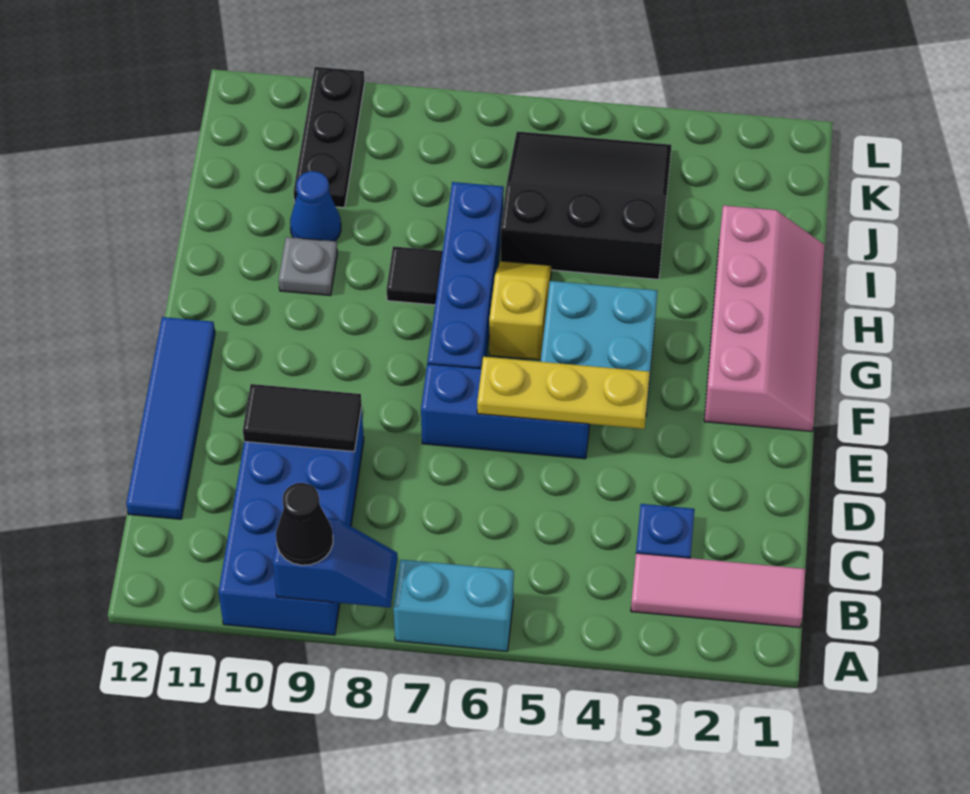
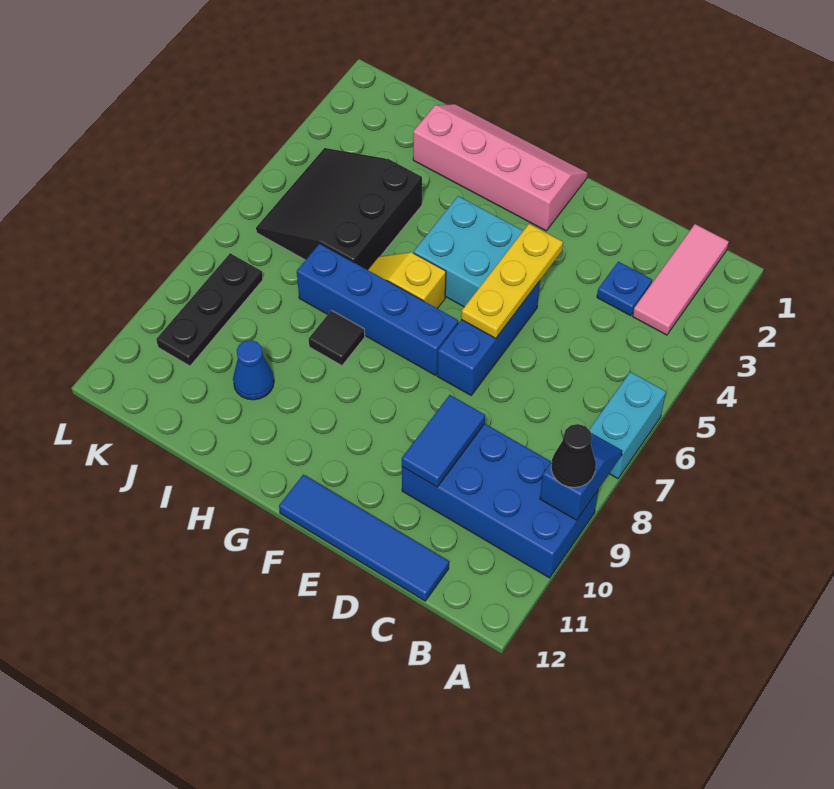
black 1x2 tile [243,384,362,452] -> blue 1x2 tile [402,395,485,487]
grey 1x1 plate [279,237,337,296] -> none
black 1x3 plate [294,67,364,208] -> black 1x3 plate turned to [156,253,263,366]

